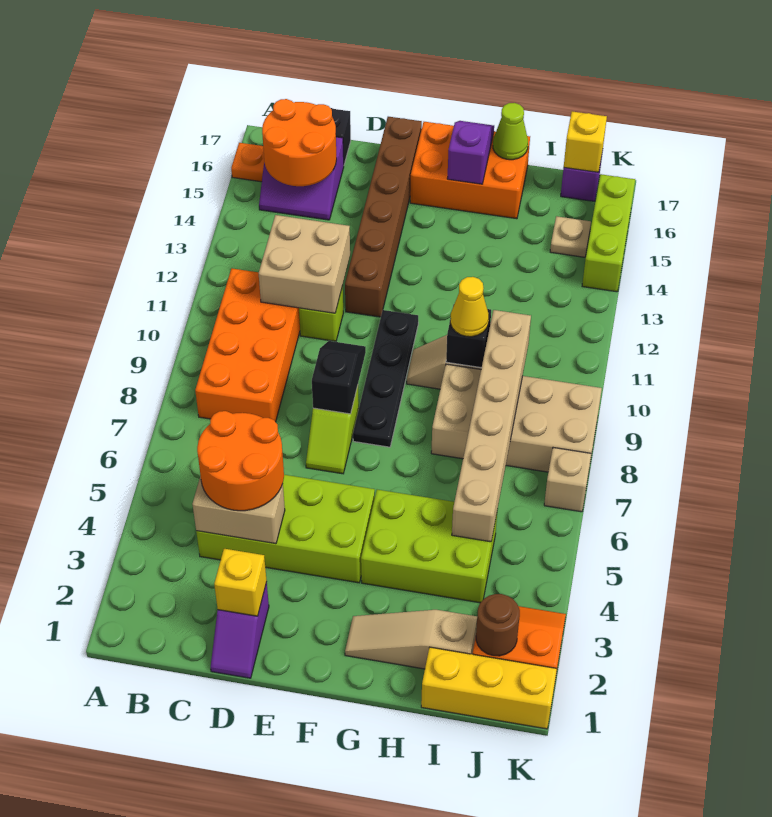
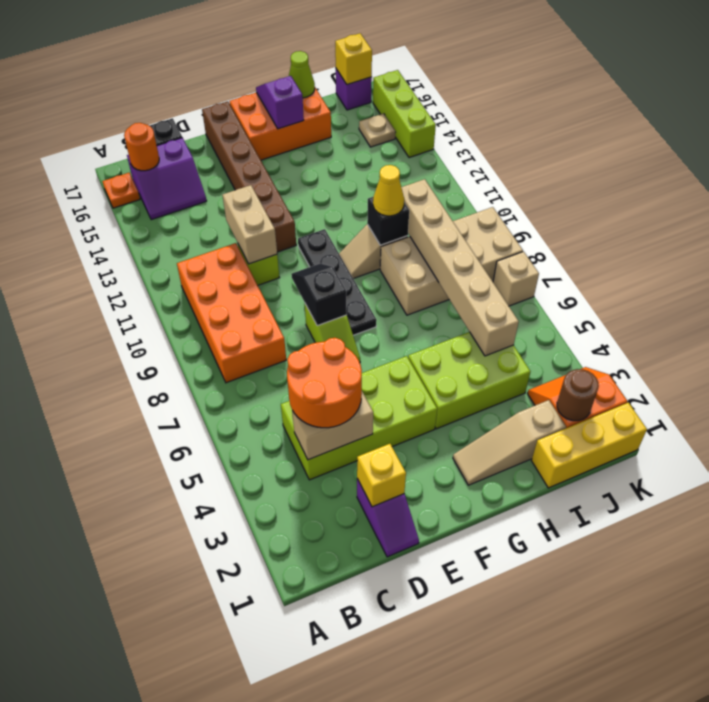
orange 2x2 round brick [262,99,337,186] -> orange 1x1 round brick [124,123,159,171]
tan 2x2 brick [259,215,350,313] -> tan 1x2 brick [222,185,277,264]

